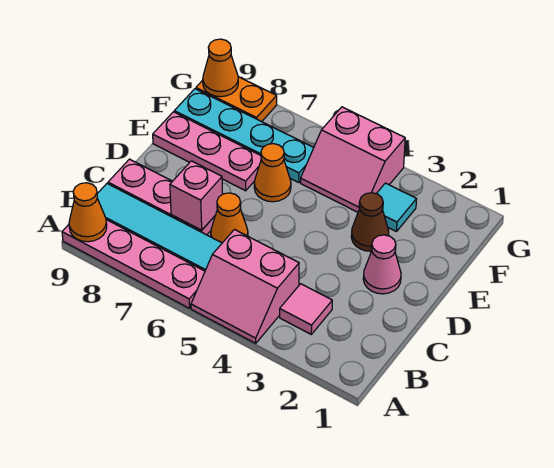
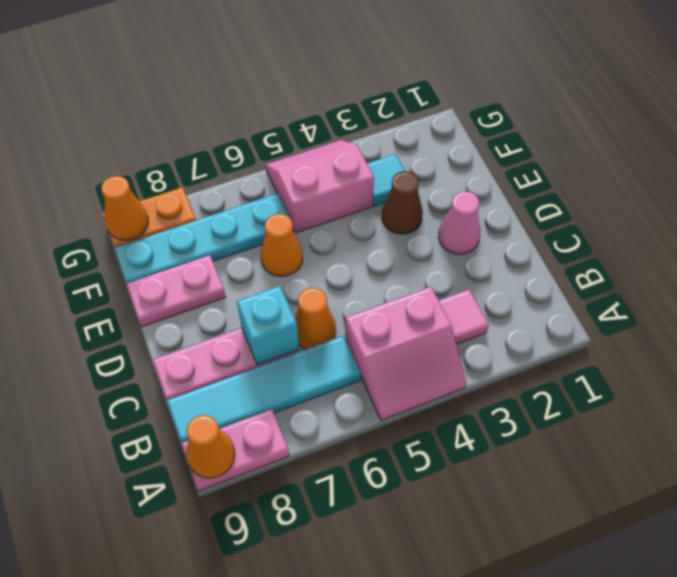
pink 1x4 plate [62,220,205,308] -> pink 1x2 plate [181,409,289,491]
pink 1x1 brick [170,161,223,230] -> cyan 1x1 brick [237,286,299,365]
pink 1x3 plate [153,112,261,191] -> pink 1x2 plate [126,255,225,327]
pink 2x2 slope [301,107,405,212] -> pink 2x2 slope turned to [266,140,374,233]

